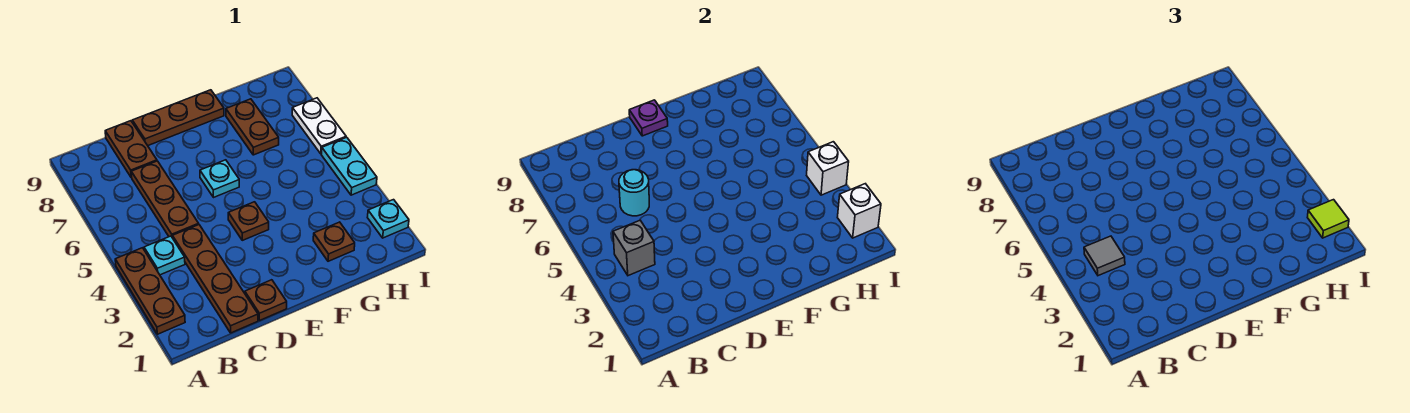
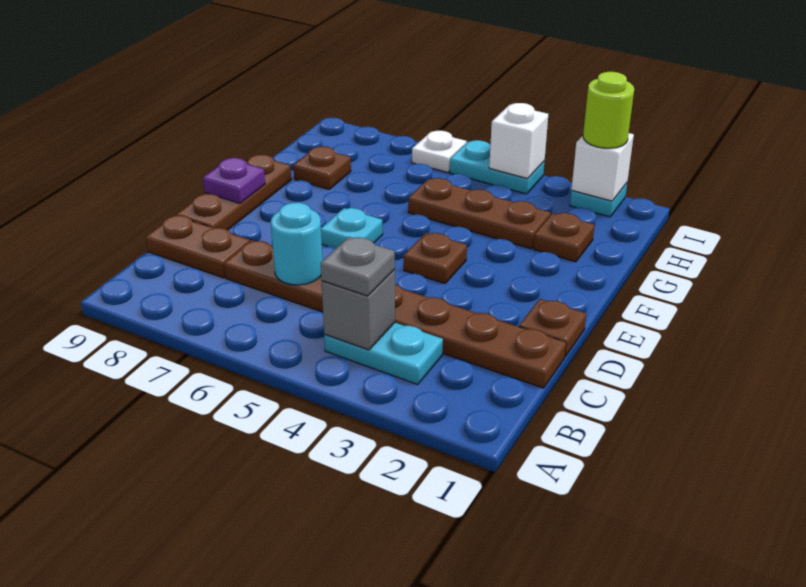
brown 1x3 plate [115,248,185,334] -> brown 1x3 plate moved to [408,178,551,249]
cyan 1x1 plate [144,236,185,275] -> cyan 1x2 plate [324,323,443,385]
grey 1x1 tile [1084,236,1125,276] -> grey 1x1 plate [321,237,395,296]
brown 1x2 plate [226,99,279,155] -> brown 1x1 plate [293,146,351,189]
lime 1x1 tile [1307,200,1349,238] -> lime 1x1 round brick [583,72,634,148]
white 1x2 plate [292,98,346,154] -> white 1x1 plate [412,131,467,172]

